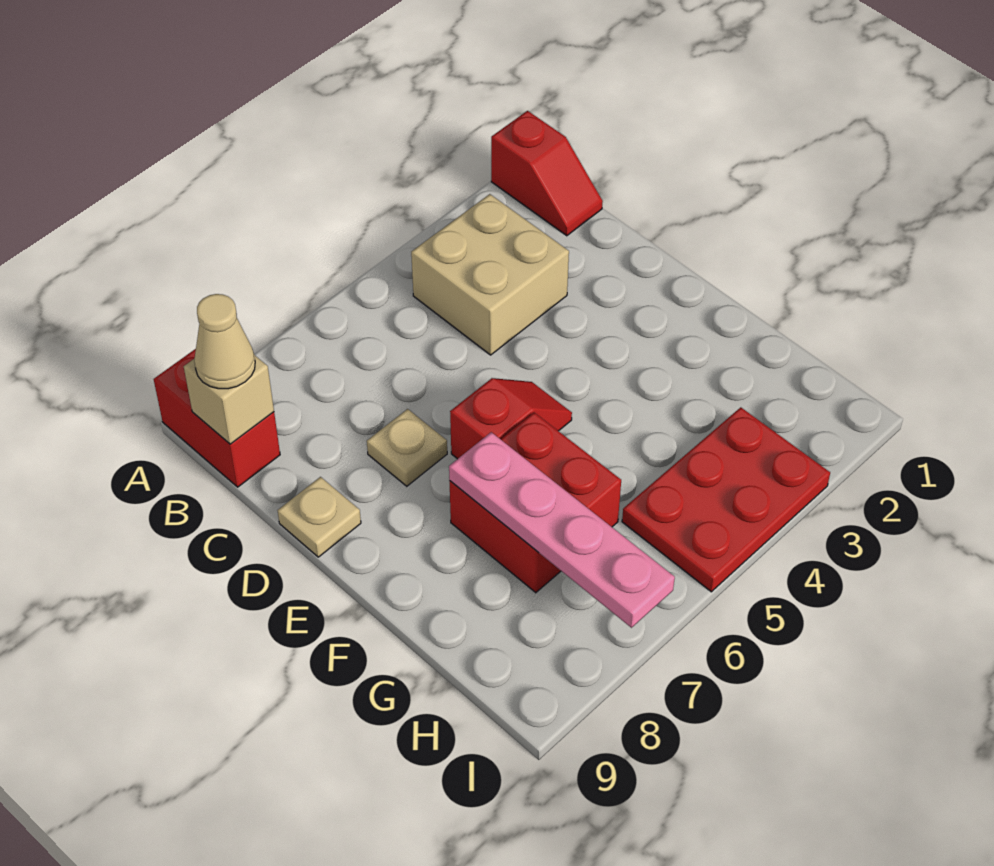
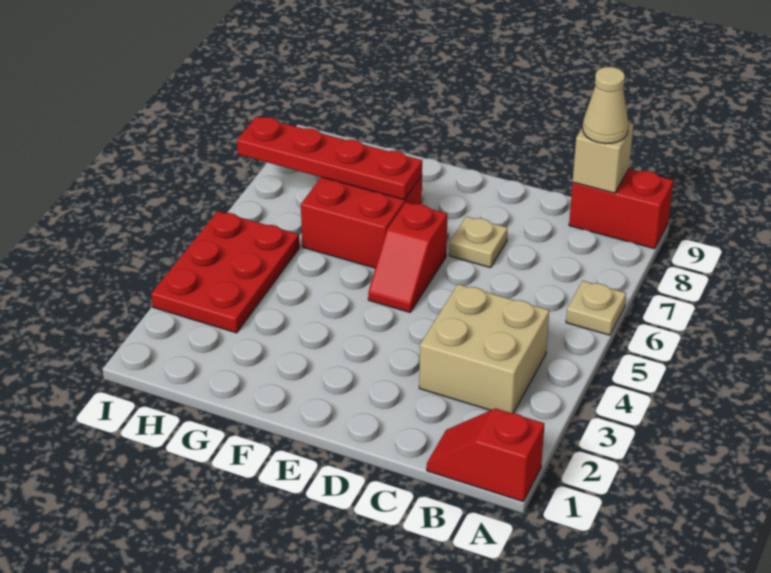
tan 1x1 plate [278,477,361,557] -> tan 1x1 plate moved to [566,281,626,335]
pink 1x4 plate [449,432,675,628] -> red 1x4 plate [237,116,422,200]

